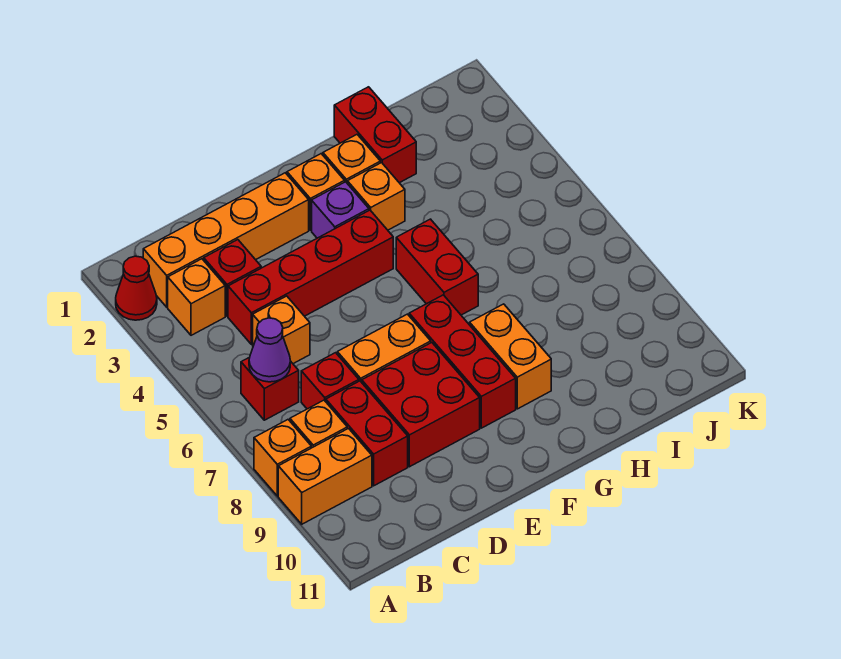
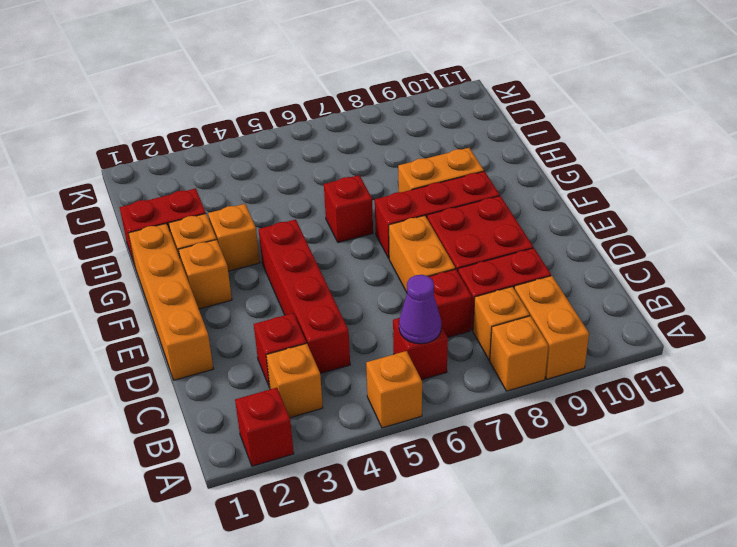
red 1x1 cone [116,256,157,320] -> red 1x1 brick [235,388,294,466]
orange 1x4 brick [143,173,309,307] -> orange 1x4 brick moved to [128,224,213,380]
orange 1x1 brick [253,296,310,364] -> orange 1x1 brick moved to [366,351,422,428]
purple 1x1 brick [312,182,369,238] -> none
red 1x2 brick [396,219,478,315] -> red 1x1 brick [324,175,373,243]

